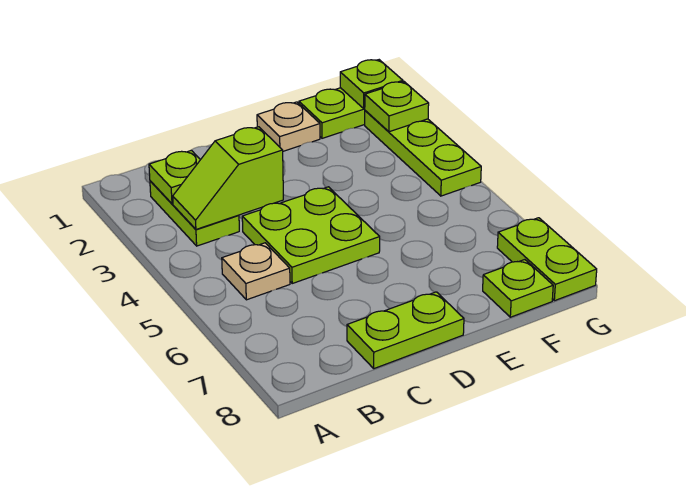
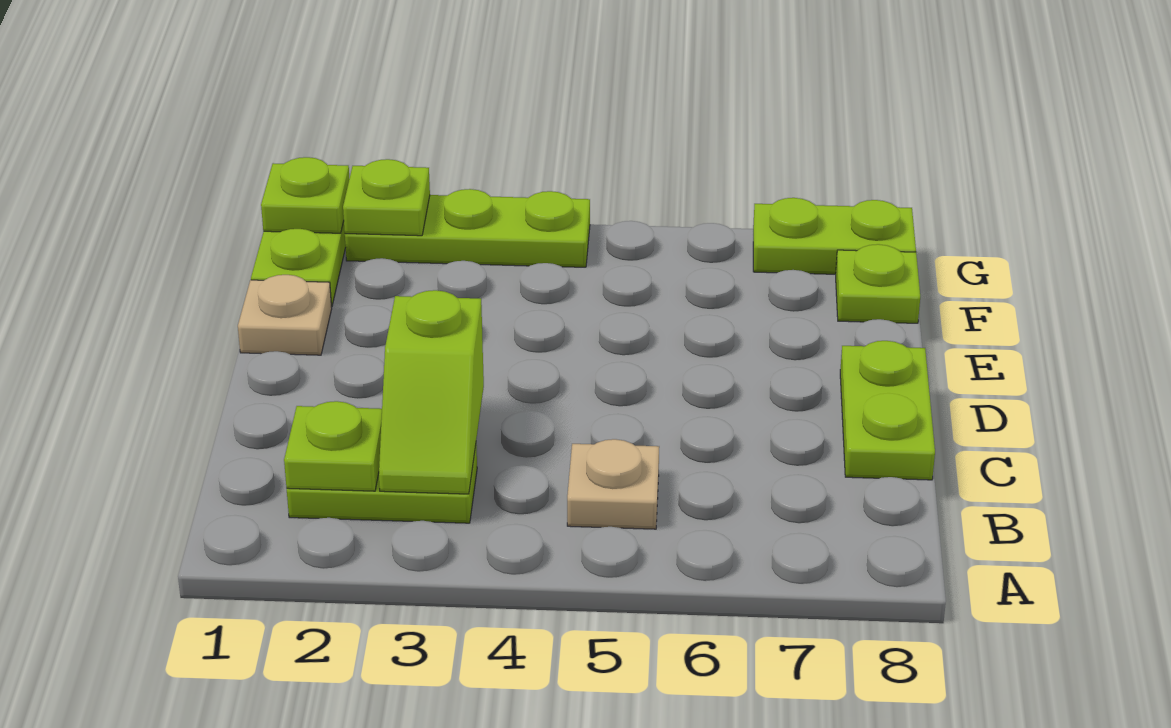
lime 2x2 plate [242,187,380,283] -> none

